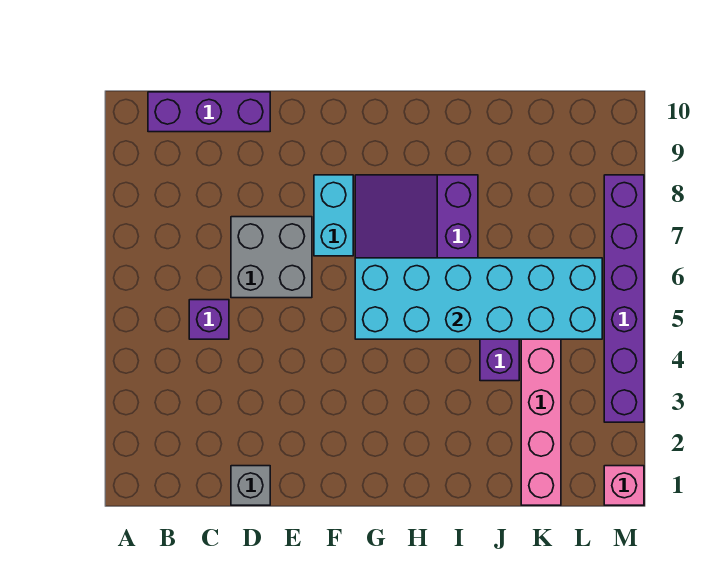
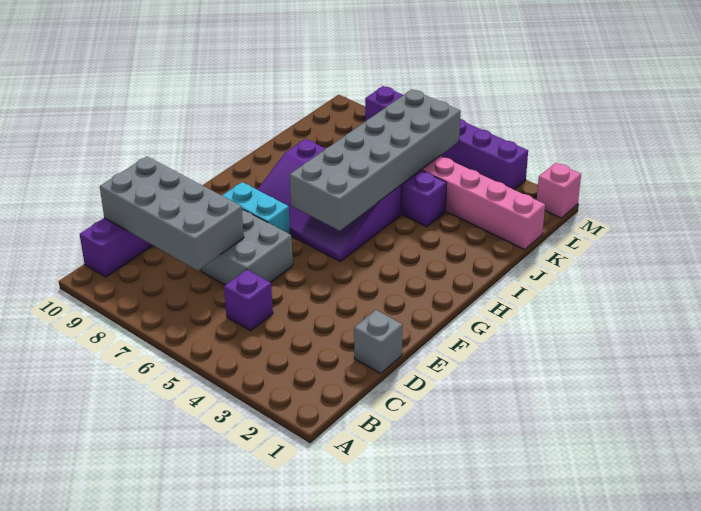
none -> grey 2x4 brick [100,156,244,270]
cyan 2x6 brick [355,258,602,339] -> grey 2x6 brick [290,89,461,231]

